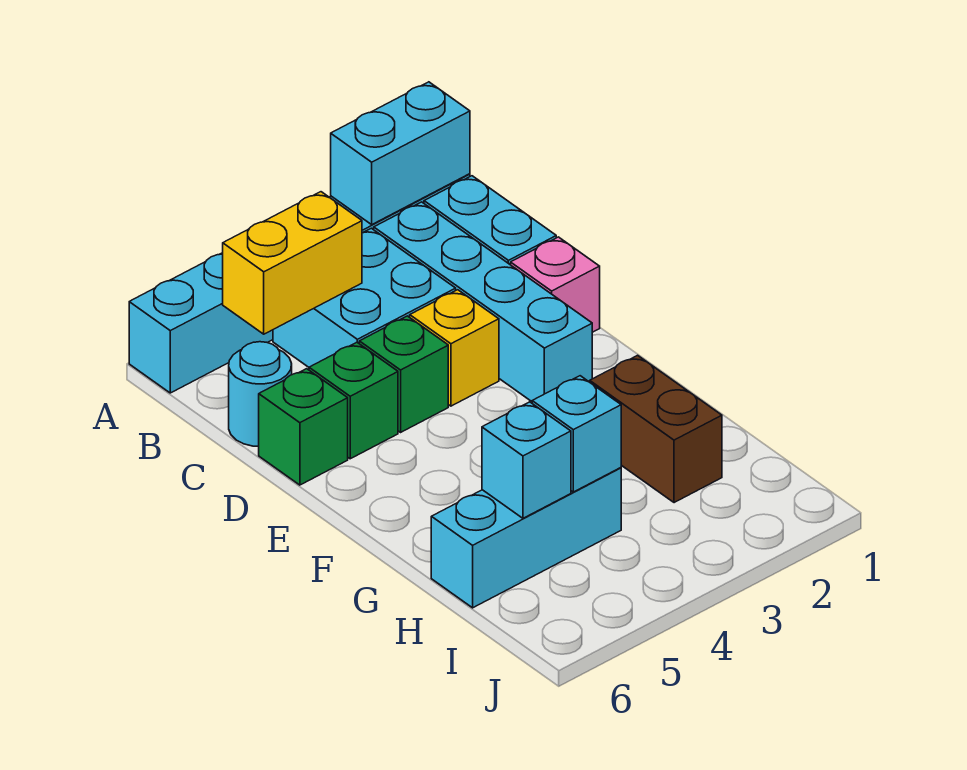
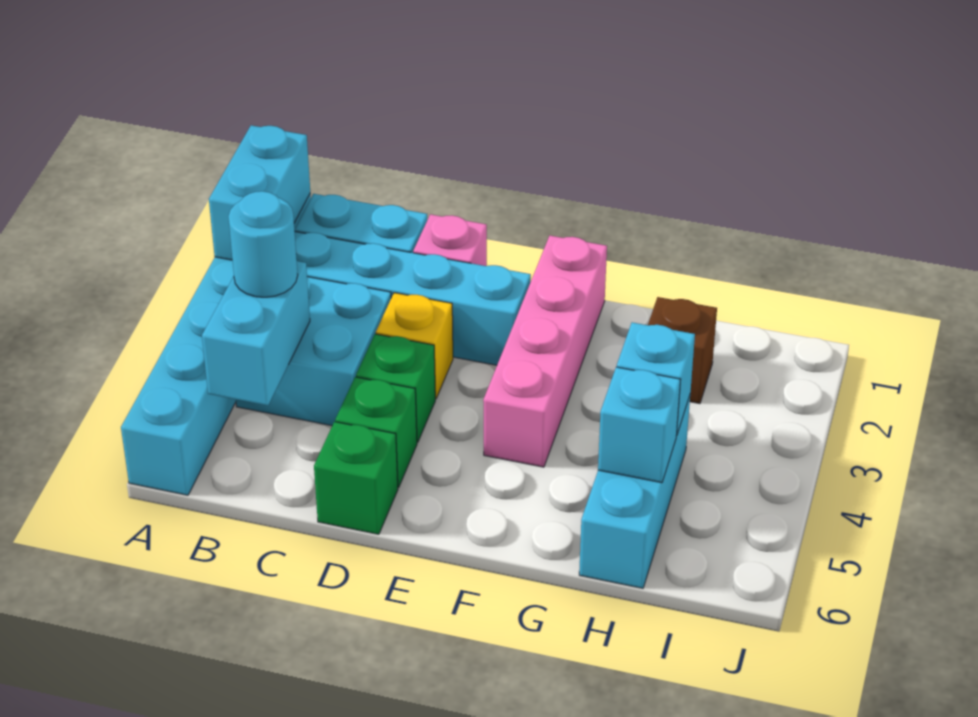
yellow 1x2 brick [223,192,362,334] -> cyan 1x2 brick [202,261,310,406]
cyan 1x1 round brick [229,342,292,446] -> cyan 1x1 round brick moved to [228,191,298,297]
none -> pink 1x4 brick [483,236,607,467]
brown 1x2 brick [590,355,722,503] -> brown 1x1 brick [648,297,717,404]

